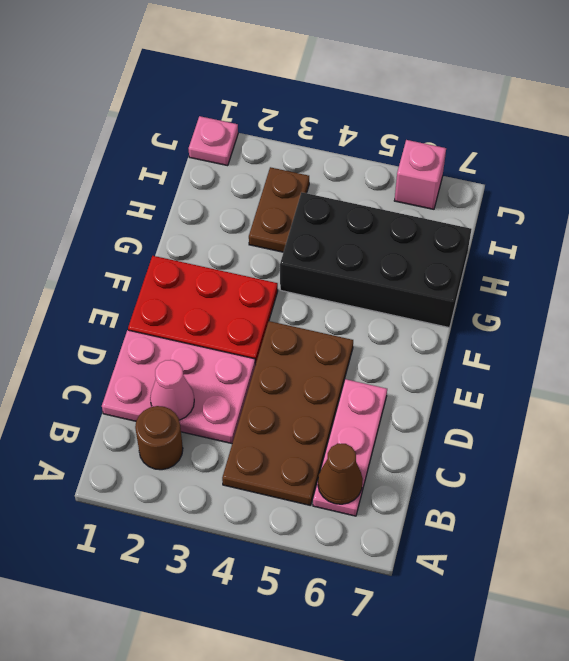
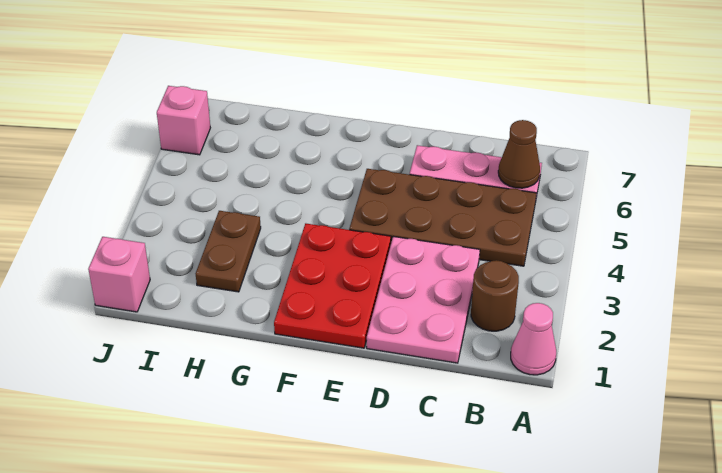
pink 1x1 cone [150,360,194,420] -> pink 1x1 cone moved to [511,303,556,375]
black 2x4 brick [280,192,471,328] -> none
brown 1x2 plate [249,167,309,252] -> brown 1x2 plate turned to [196,211,261,292]
pink 1x1 plate [189,116,238,166] -> pink 1x1 brick [88,237,150,312]

